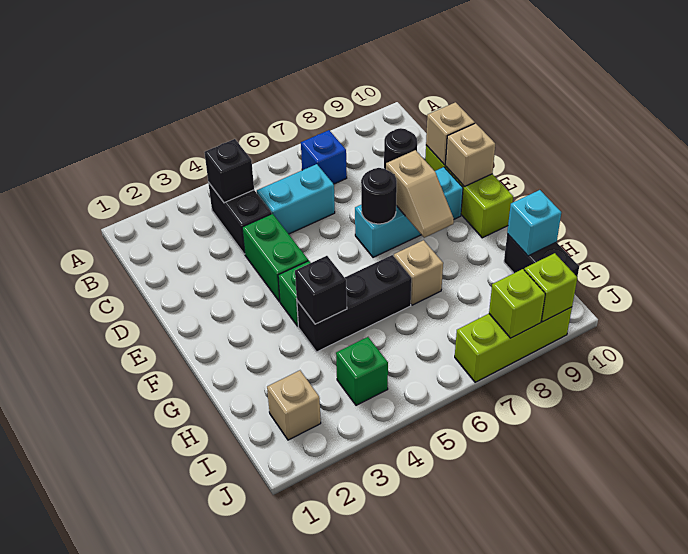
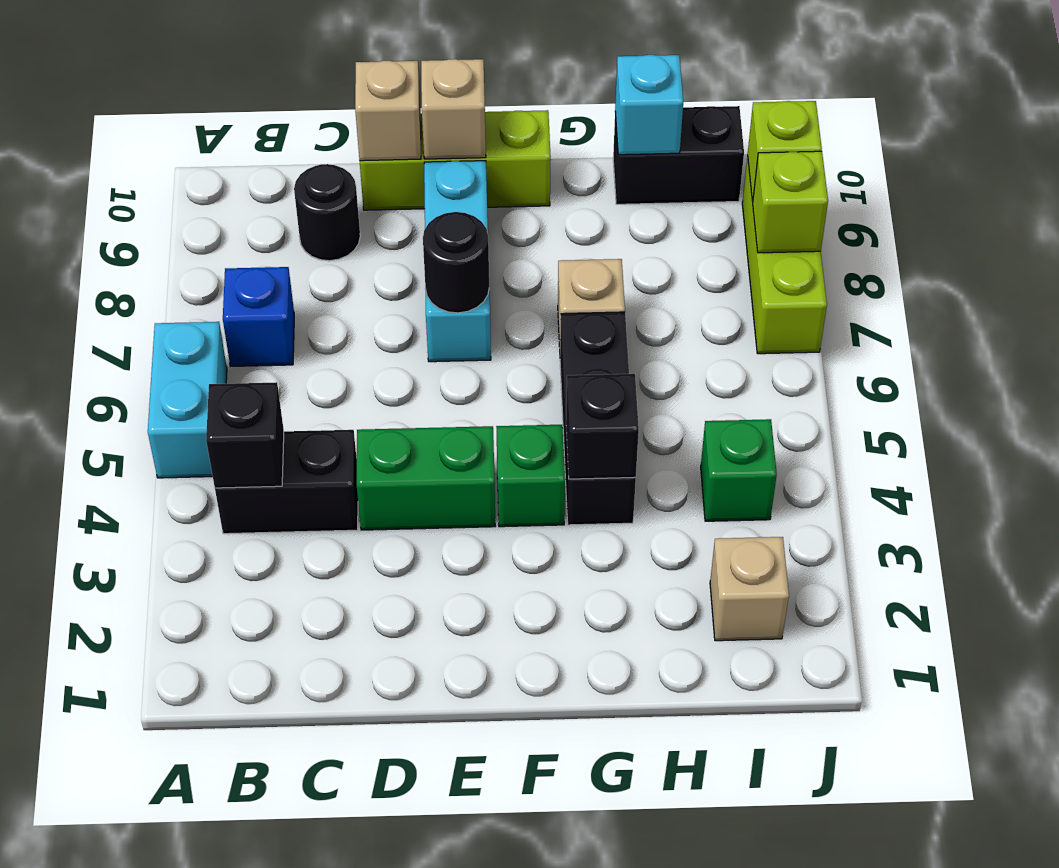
cyan 1x2 brick [257,164,335,234] -> cyan 1x2 brick moved to [148,322,227,478]
tan 1x2 slope [386,150,454,238] -> none

